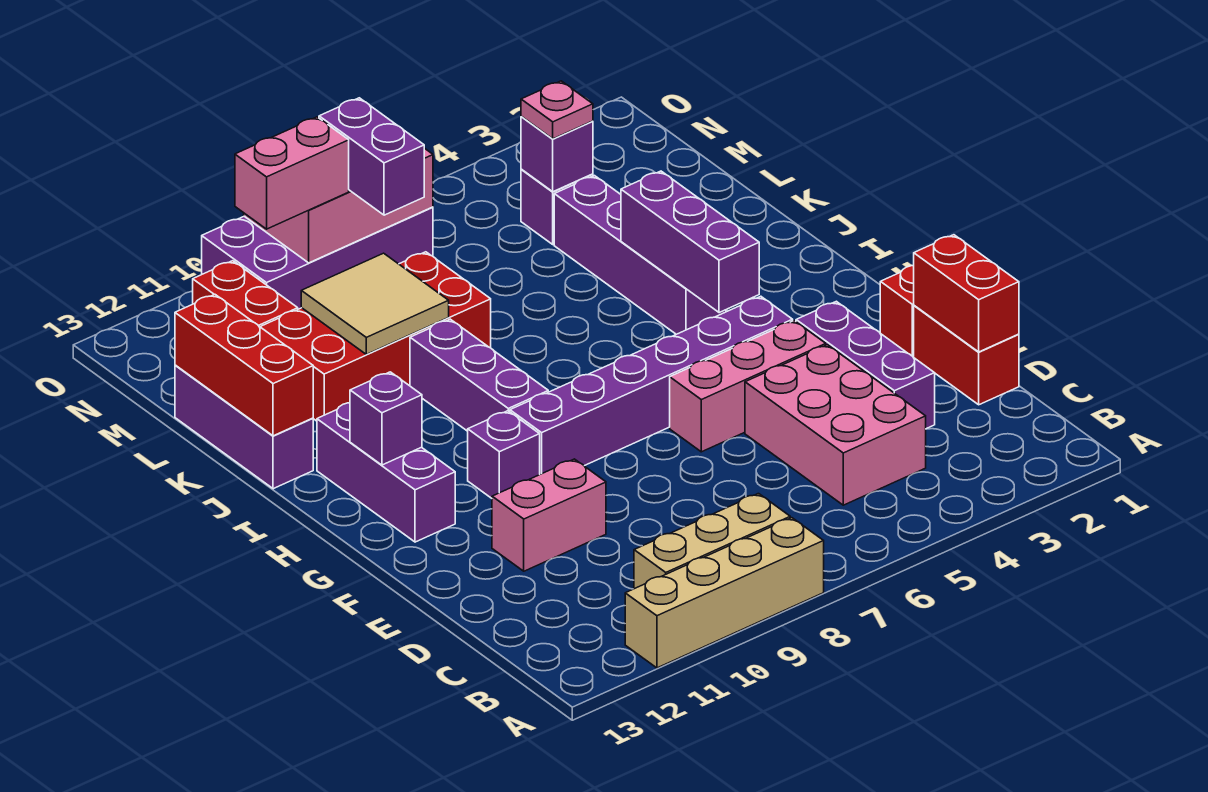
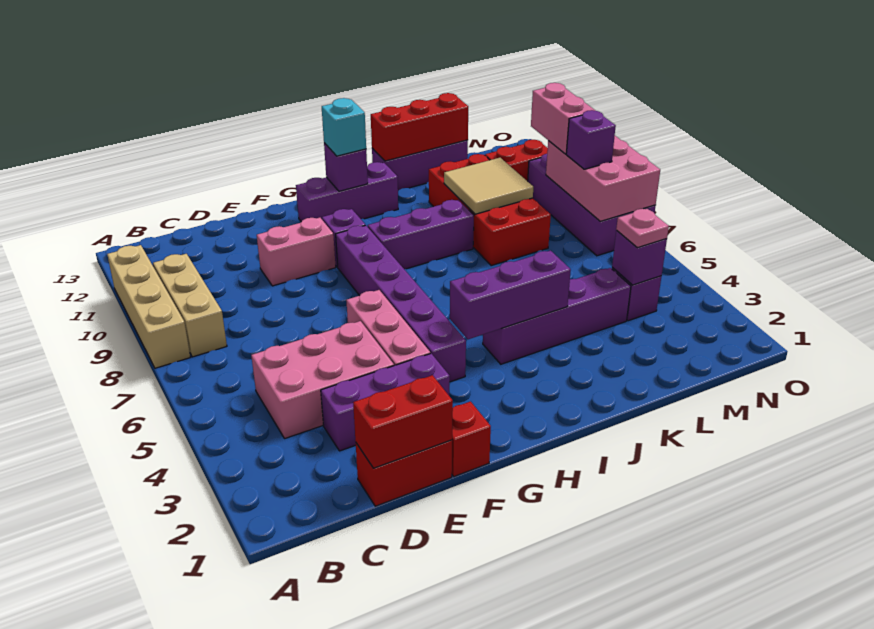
pink 1x2 brick [492,459,606,571] -> pink 1x2 brick turned to [257,218,336,286]
none -> cyan 1x1 brick [322,98,366,156]
purple 1x2 brick [319,98,424,215] -> purple 1x1 brick [566,110,616,169]

